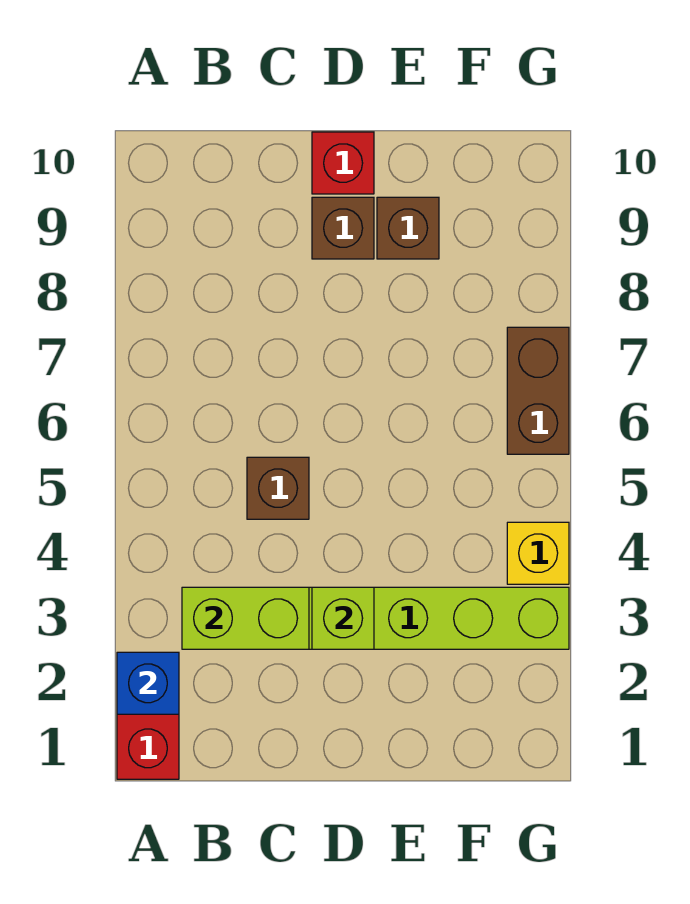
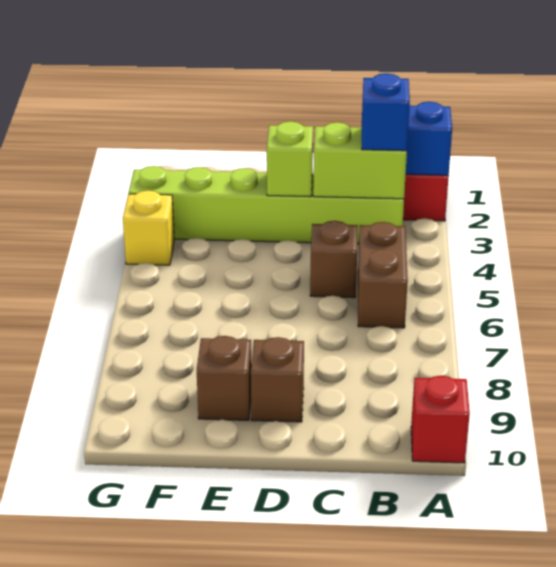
none -> blue 1x1 brick [362,73,410,151]
red 1x1 brick [312,132,374,194] -> red 1x1 brick moved to [411,376,470,463]
brown 1x2 brick [507,327,569,454] -> brown 1x2 brick moved to [358,222,408,328]

